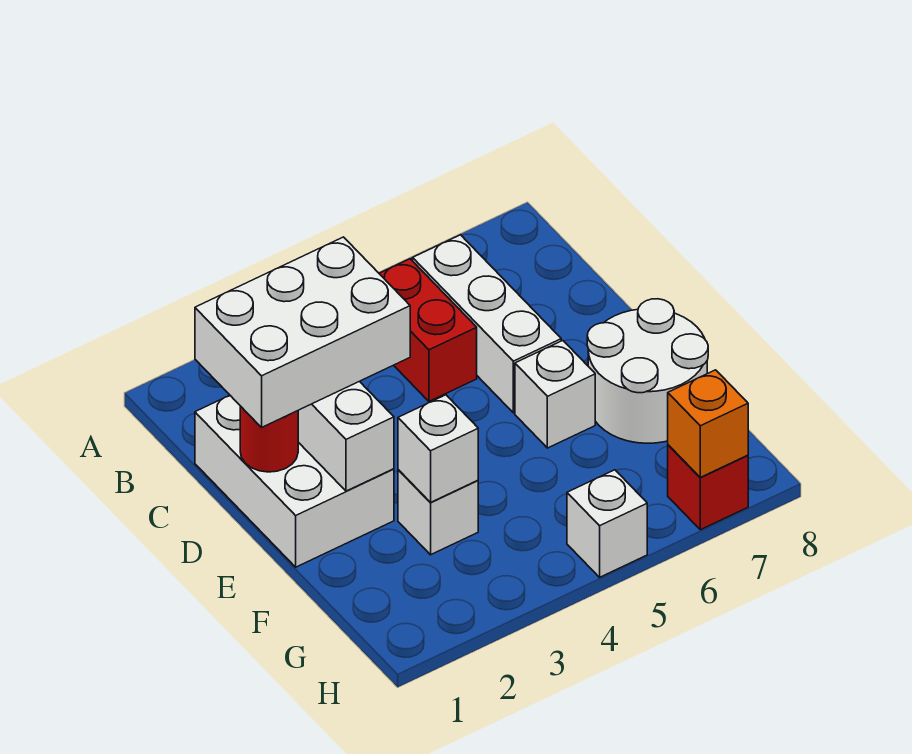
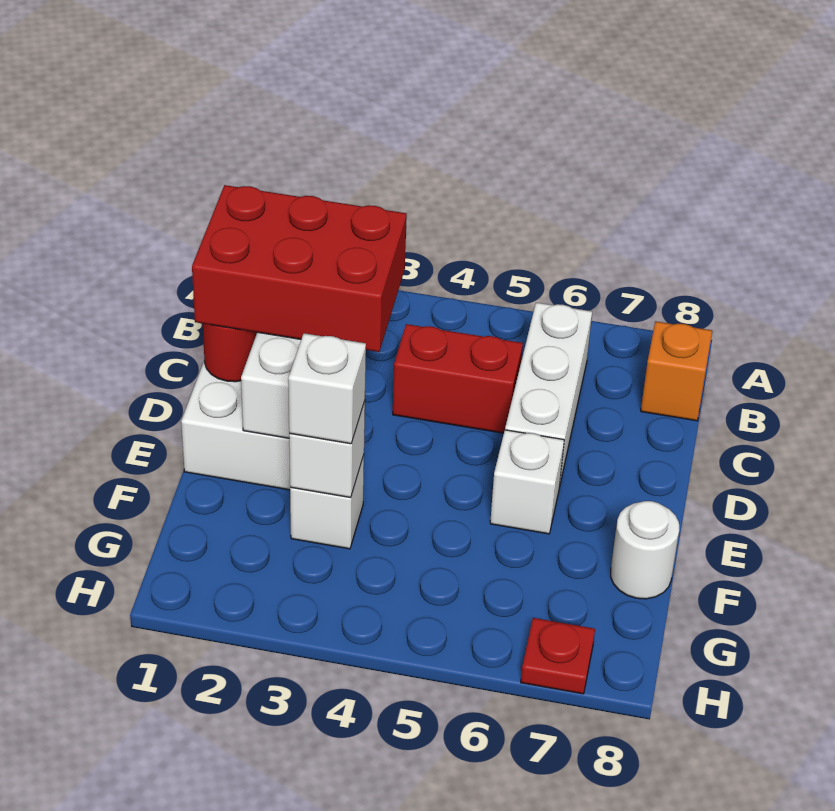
red 1x2 brick [379,259,477,401] -> red 1x2 brick turned to [393,324,523,433]
white 2x3 brick [195,237,410,427] -> red 2x3 brick [192,185,407,352]
white 2x2 round brick [587,299,708,443] -> white 1x1 round brick [611,501,679,599]
white 1x1 brick [567,470,647,577] -> white 1x1 brick moved to [288,333,366,444]
red 1x1 brick [668,445,748,530] -> red 1x1 plate [521,618,595,694]
orange 1x1 brick [668,370,748,477] -> orange 1x1 brick moved to [641,321,712,421]

